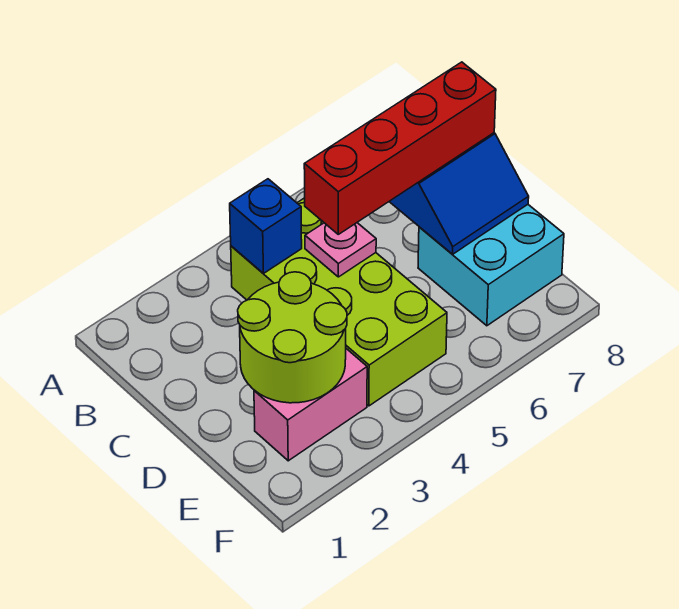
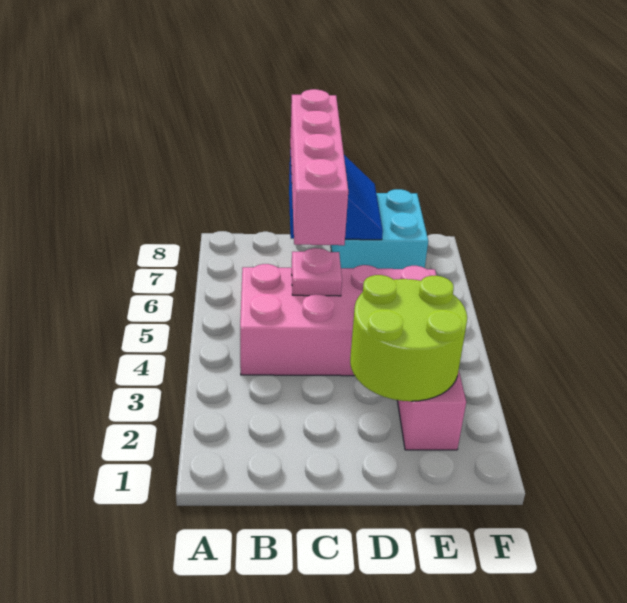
lime 2x4 brick [231,198,447,406] -> pink 2x4 brick [240,264,437,376]
blue 1x1 brick [230,179,302,273] -> none
red 1x4 brick [304,62,496,234] -> pink 1x4 brick [290,89,348,245]

